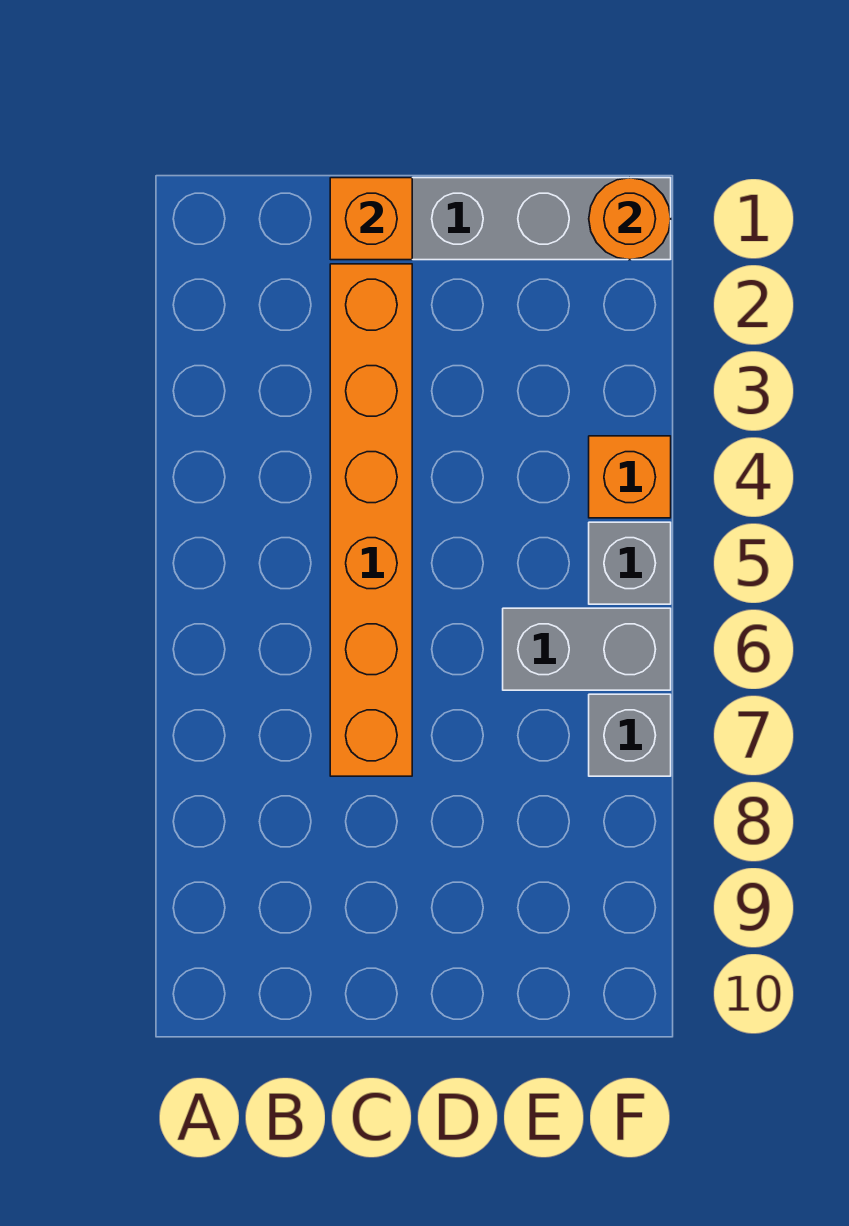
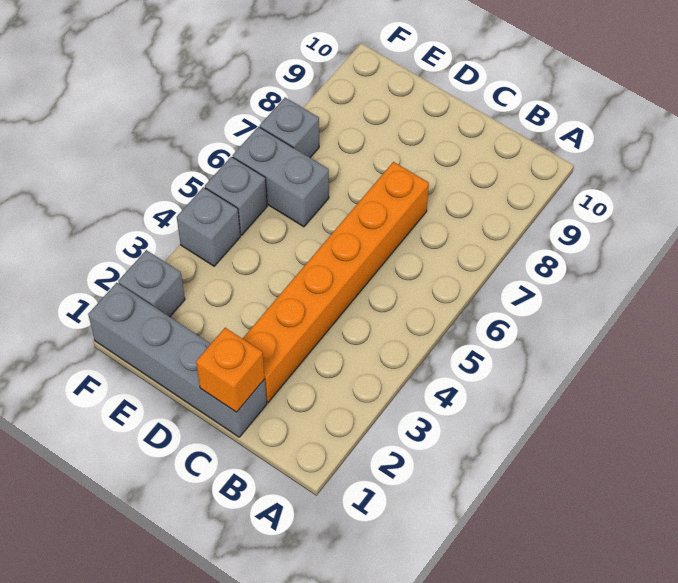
orange 1x1 round brick [589,178,671,260] -> none
none -> grey 1x1 brick [118,250,185,317]
orange 1x1 brick [589,436,671,518] -> grey 1x1 brick [177,187,240,266]

